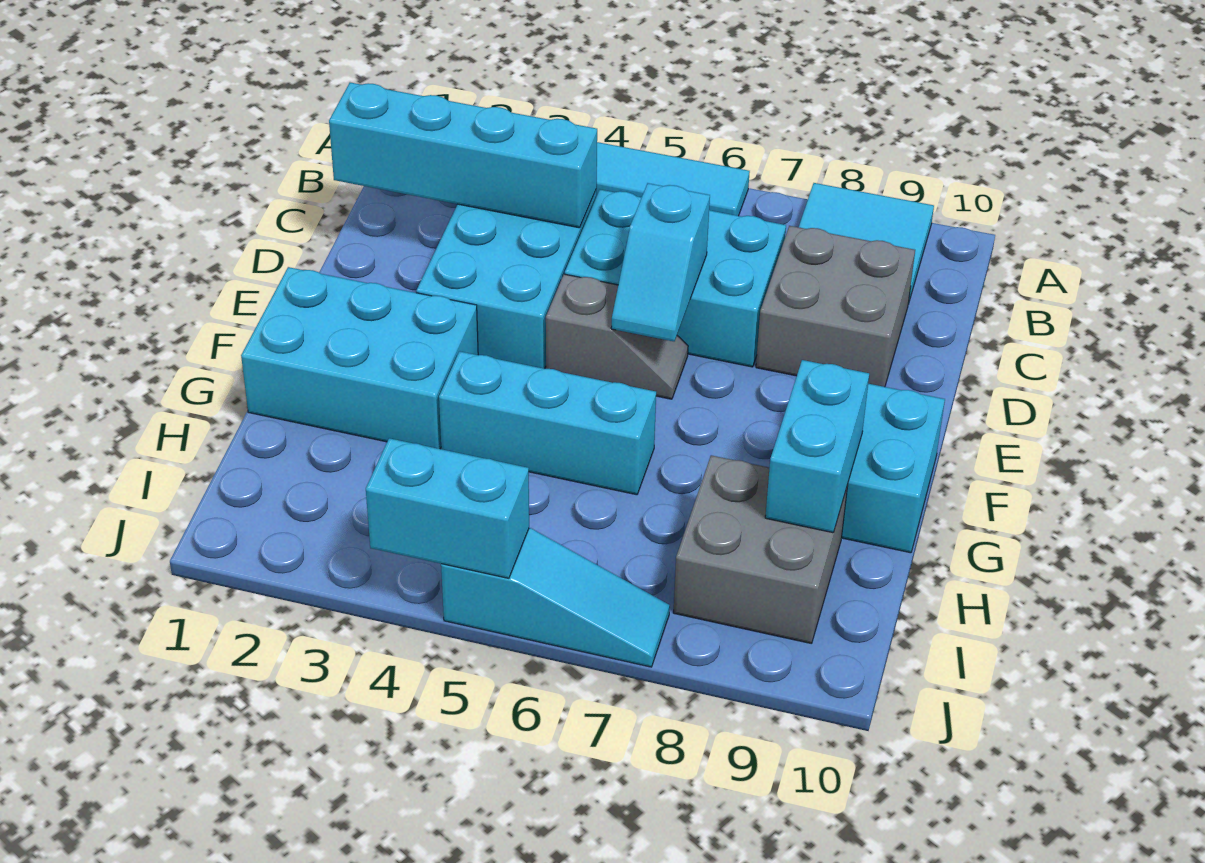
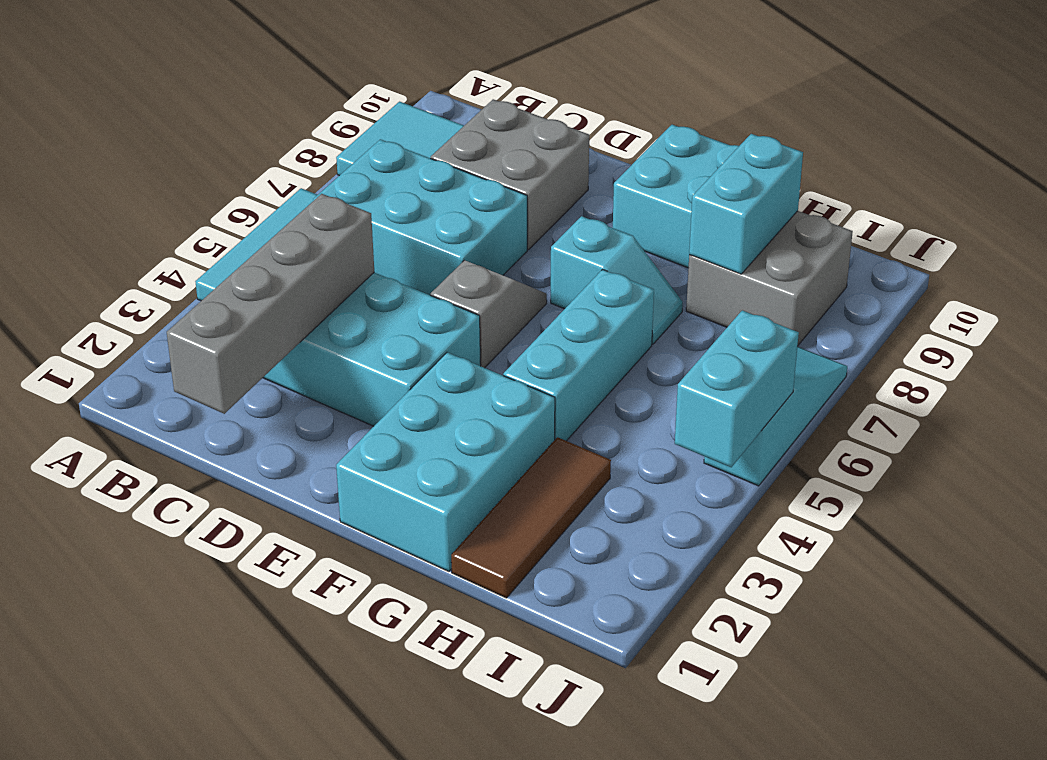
cyan 1x4 brick [329,83,597,228] -> grey 1x4 brick [167,194,374,414]
cyan 2x3 brick [565,190,786,367] -> cyan 2x3 brick turned to [313,139,527,295]
cyan 1x2 slope [611,183,710,341] -> cyan 1x2 slope moved to [551,216,683,344]
cyan 1x2 brick [765,360,869,533] -> cyan 1x2 brick turned to [689,134,803,274]
none -> brown 1x3 tile [451,437,611,598]

